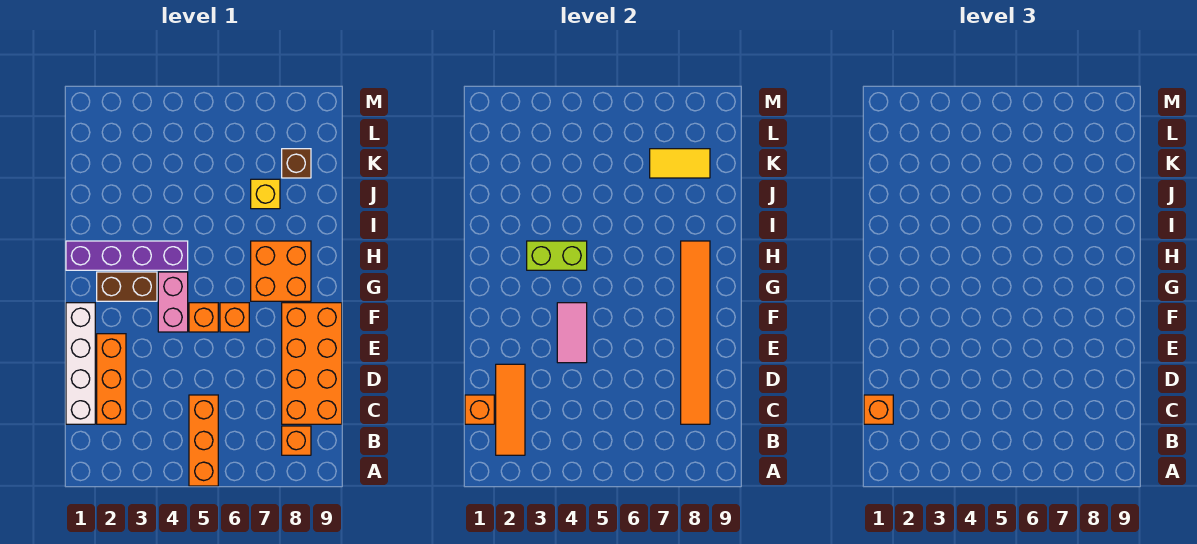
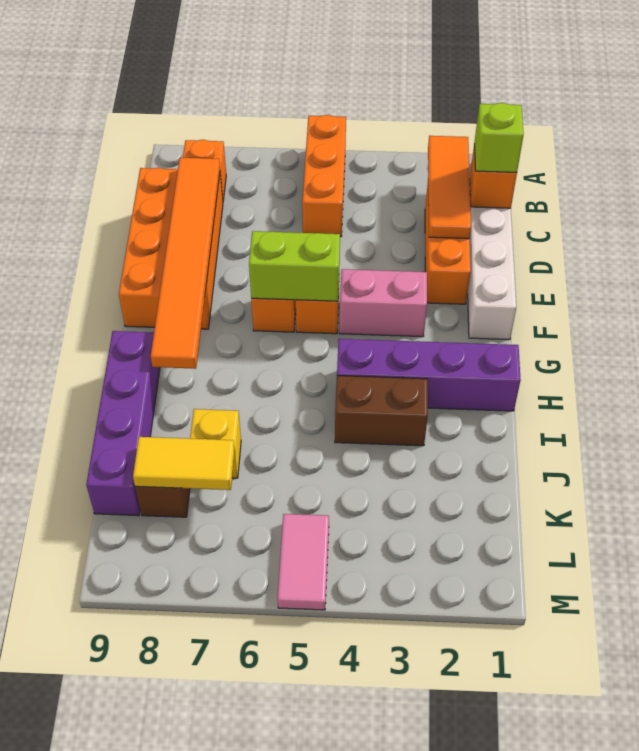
orange 1x1 brick [864,395,893,424] -> lime 1x1 brick [474,103,524,172]
pink 1x2 tile [557,303,587,363] -> pink 1x2 tile moved to [277,514,329,610]
pink 1x2 brick [158,272,188,332] -> pink 1x2 brick turned to [339,269,427,337]
brown 1x2 brick [97,272,157,301] -> brown 1x2 brick moved to [335,376,428,446]
orange 2x2 brick [251,241,311,301] -> none
lime 1x2 brick [527,241,587,270] -> lime 1x2 brick moved to [249,231,340,301]
none -> purple 1x4 brick [86,331,160,516]

